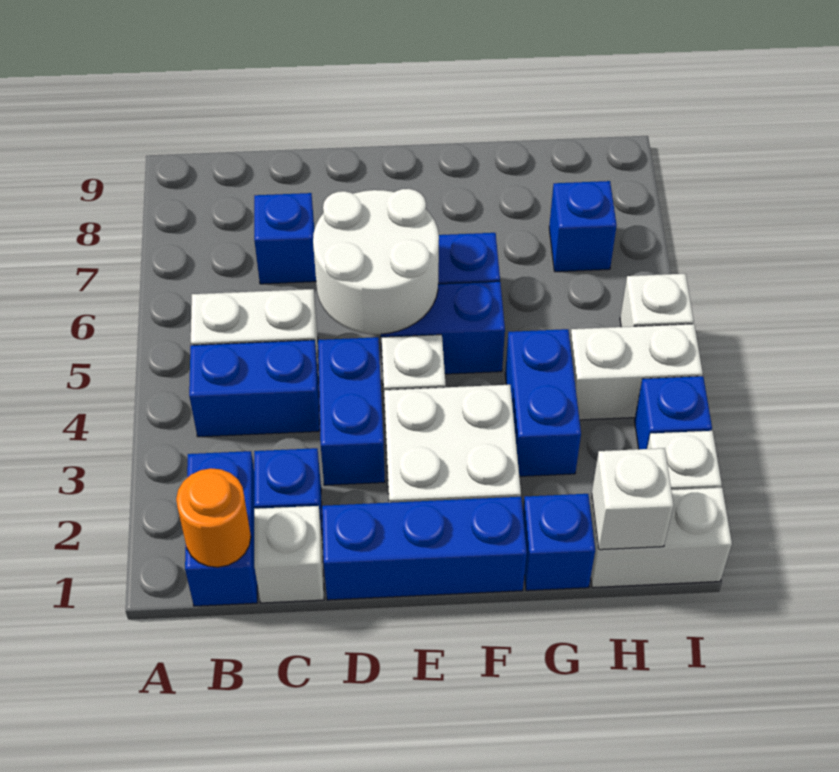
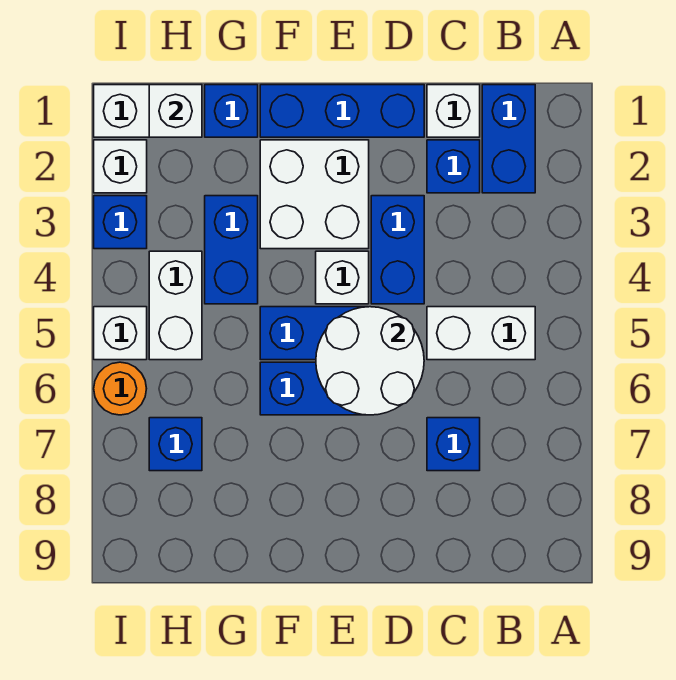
orange 1x1 round brick [176,468,251,567] -> orange 1x1 round brick moved to [94,362,147,415]
blue 1x2 brick [189,340,320,437] -> none
white 1x2 brick [570,324,703,420] -> white 1x2 brick turned to [149,251,202,360]

